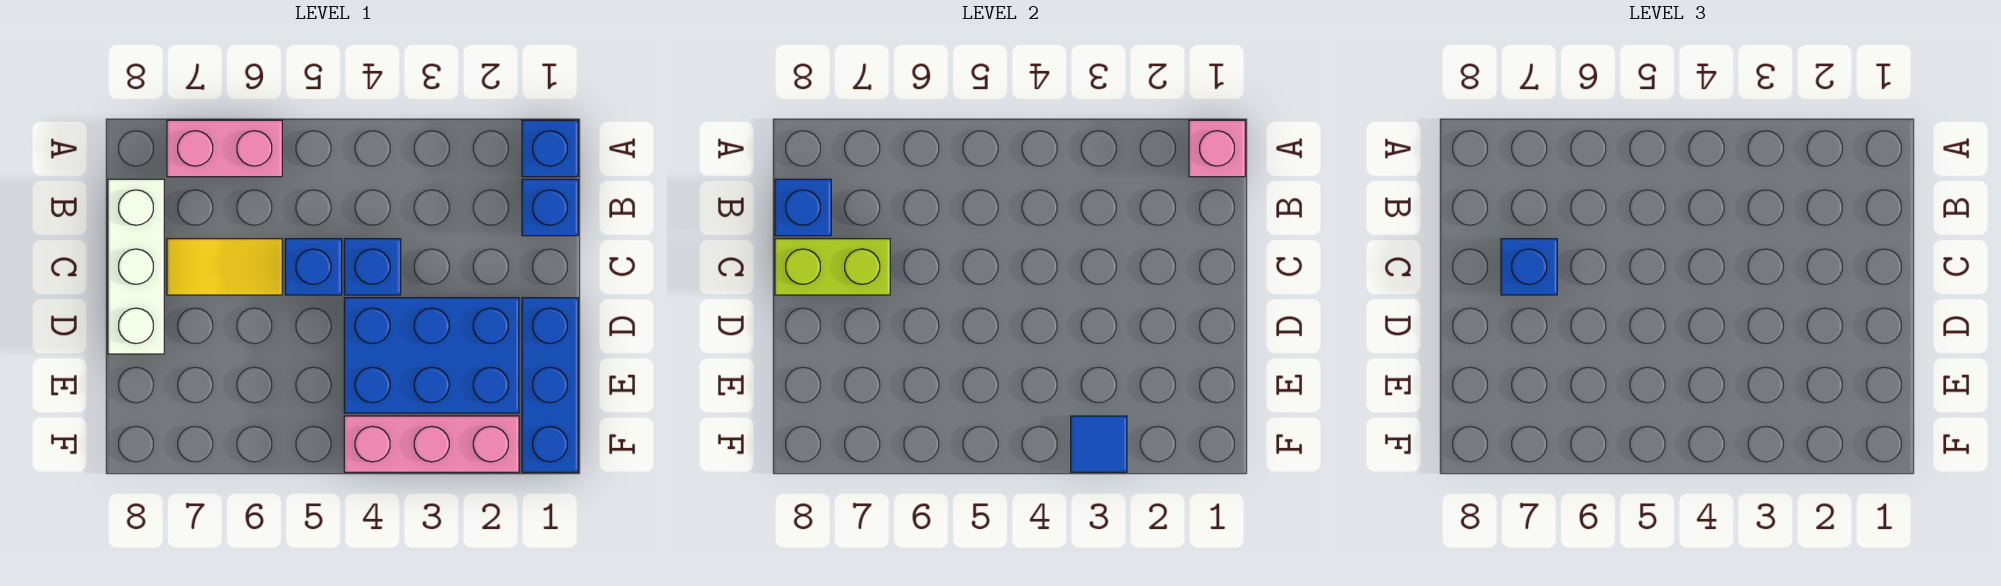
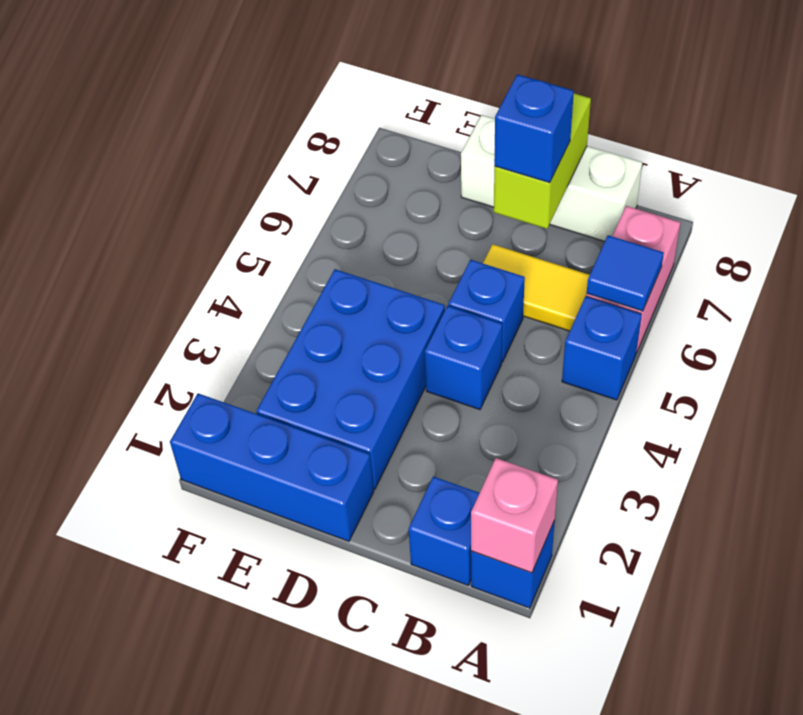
blue 1x1 brick [775,179,831,236] -> blue 1x1 brick moved to [562,296,642,400]
yellow 1x2 tile [167,239,282,295] -> yellow 1x2 tile turned to [483,244,590,331]
pink 1x3 brick [344,416,519,472] -> none
blue 1x1 tile [1071,416,1127,472] -> blue 1x1 tile moved to [587,235,664,311]

